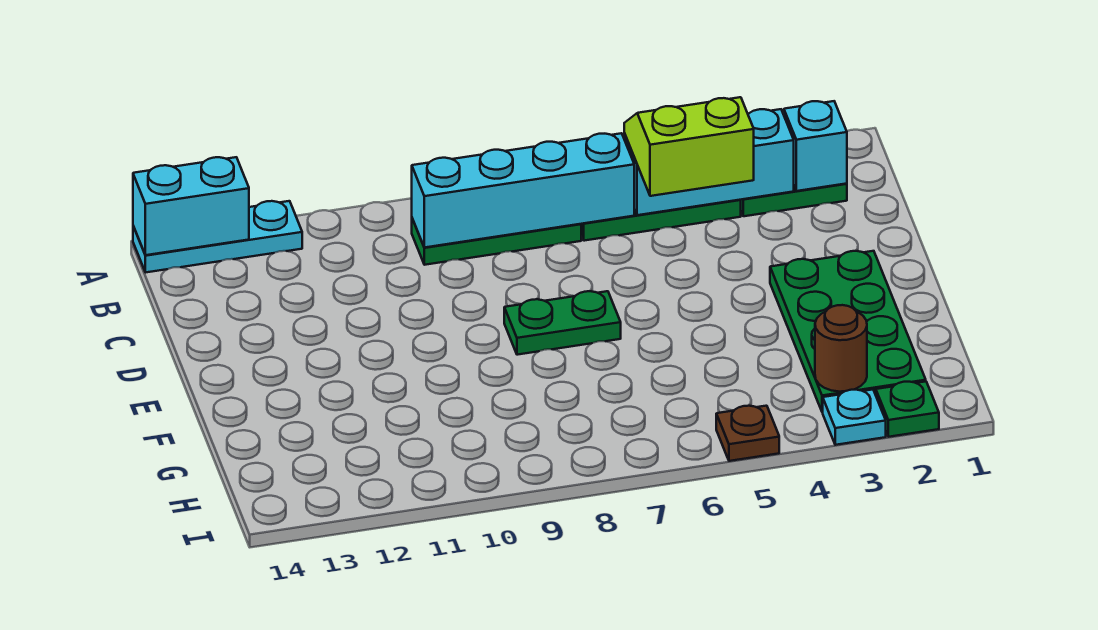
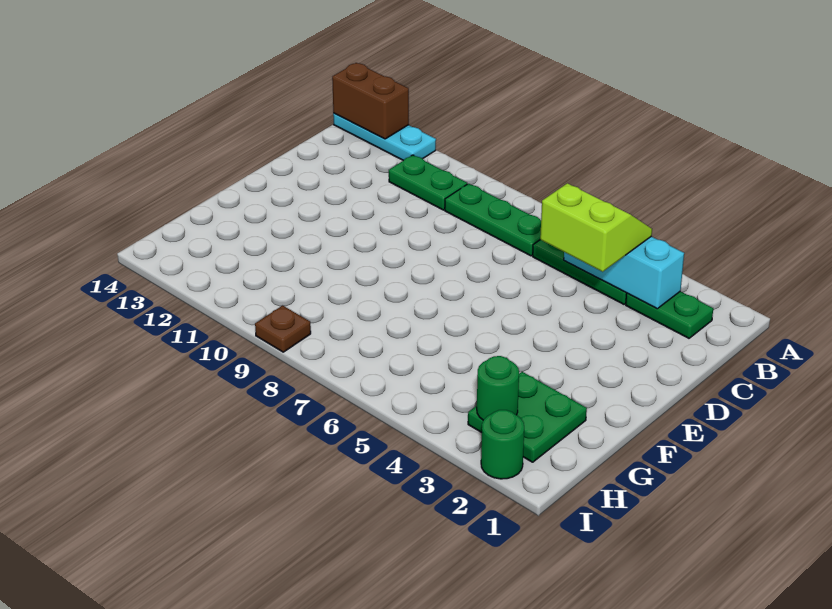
cyan 1x2 brick [133,157,249,255] -> brown 1x2 brick [332,63,409,139]
cyan 1x1 brick [784,101,847,191] -> none
cyan 1x4 brick [412,133,634,248] -> none
green 2x4 plate [770,251,926,412] -> green 2x2 plate [468,372,587,462]
green 1x2 plate [504,291,621,355] -> green 1x2 plate moved to [389,155,467,210]
brown 1x1 round brick [815,305,867,392] -> green 1x1 round brick [477,356,519,420]
green 1x1 plate [876,382,939,437] -> green 1x1 round brick [481,410,524,479]
cyan 1x1 plate [823,390,886,445] -> none
brown 1x1 plate [716,406,779,461] -> brown 1x1 plate moved to [255,306,311,352]

